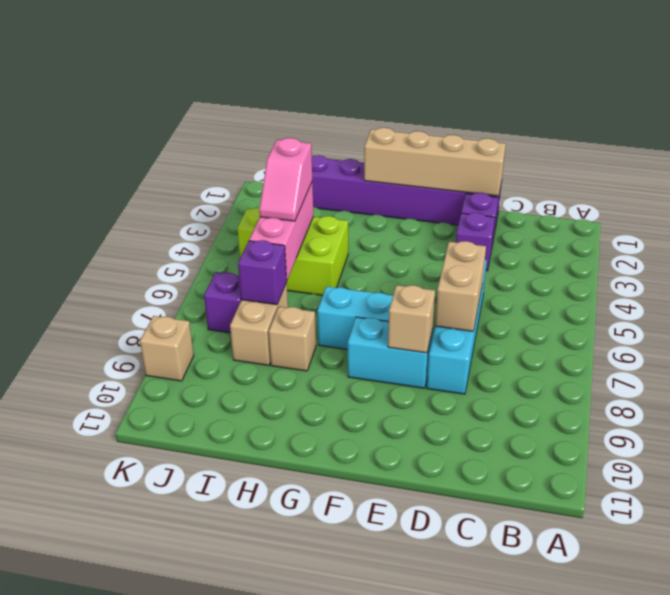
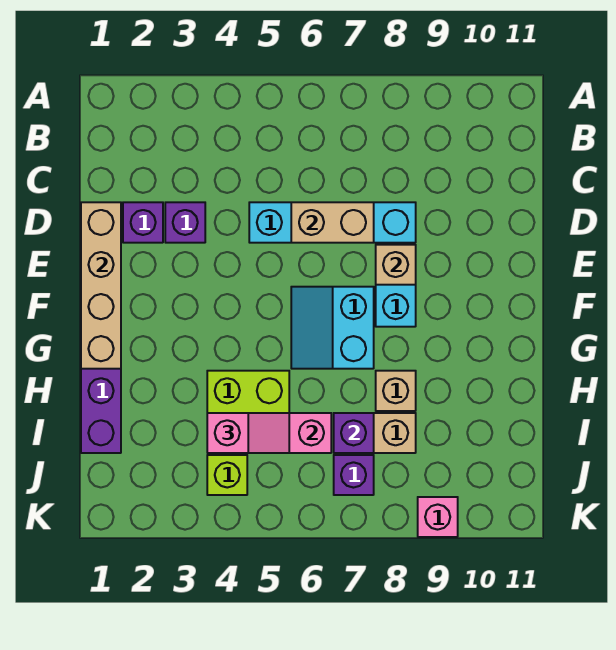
tan 1x1 brick [140,316,194,381] -> pink 1x1 brick [418,497,458,537]

